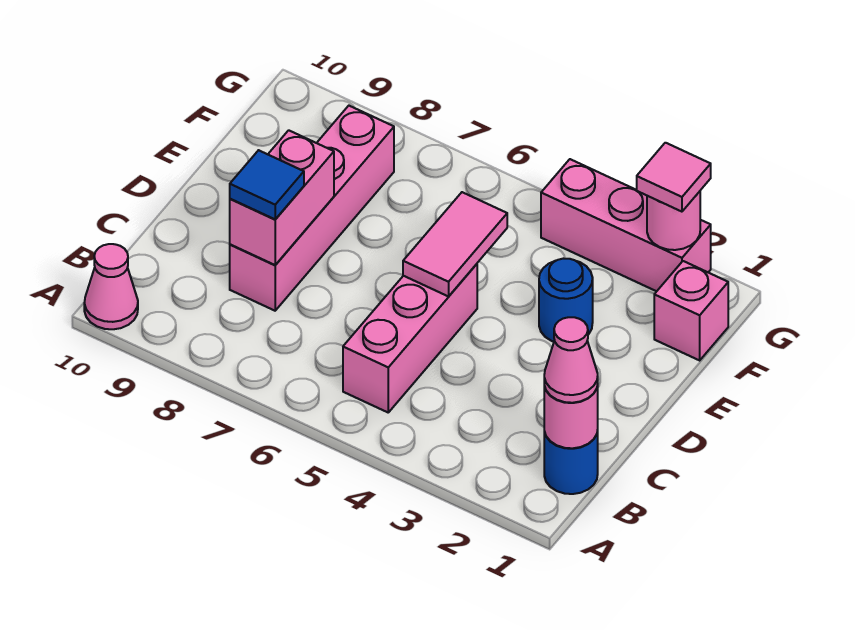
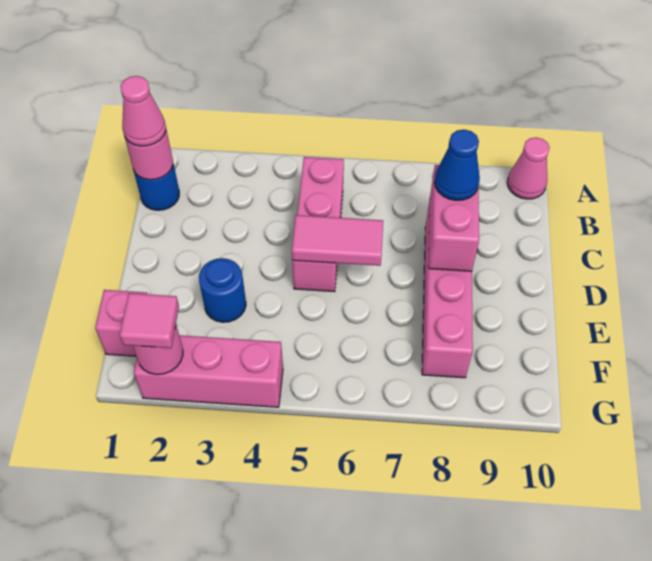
blue 1x1 tile [230,150,304,219] -> blue 1x1 cone [435,130,480,200]
pink 1x2 tile [403,192,507,296] -> pink 1x2 tile turned to [292,215,383,266]

